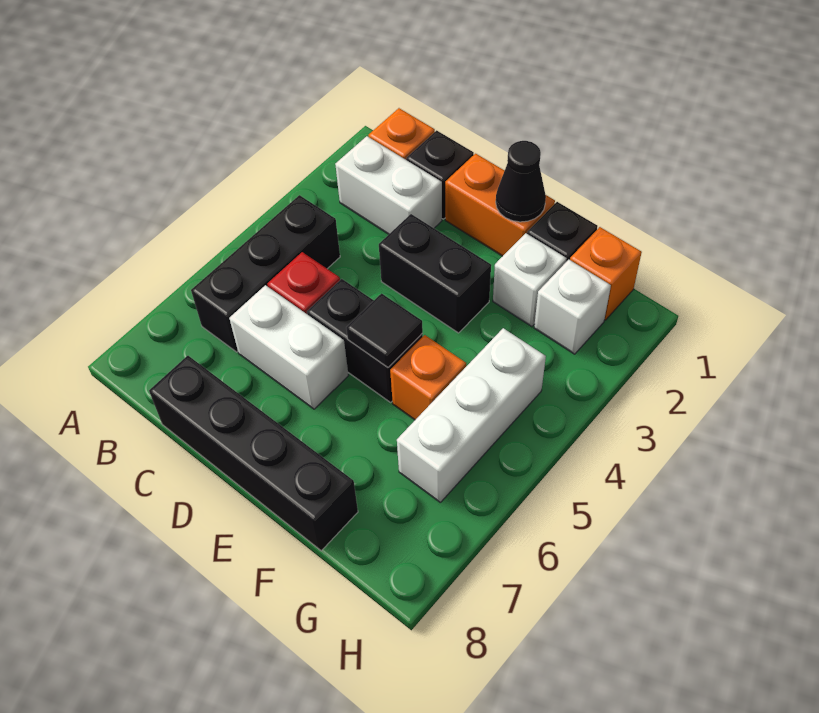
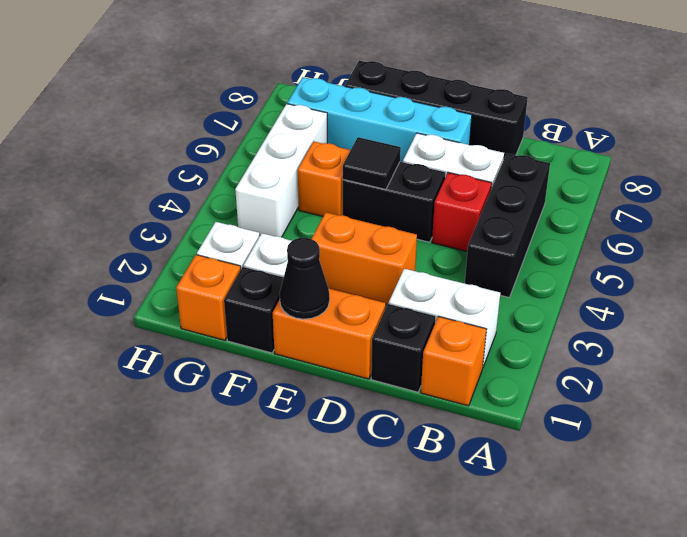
black 1x2 brick [379,214,491,333] -> orange 1x2 brick [312,212,417,304]
none -> cyan 1x4 brick [287,77,472,162]

